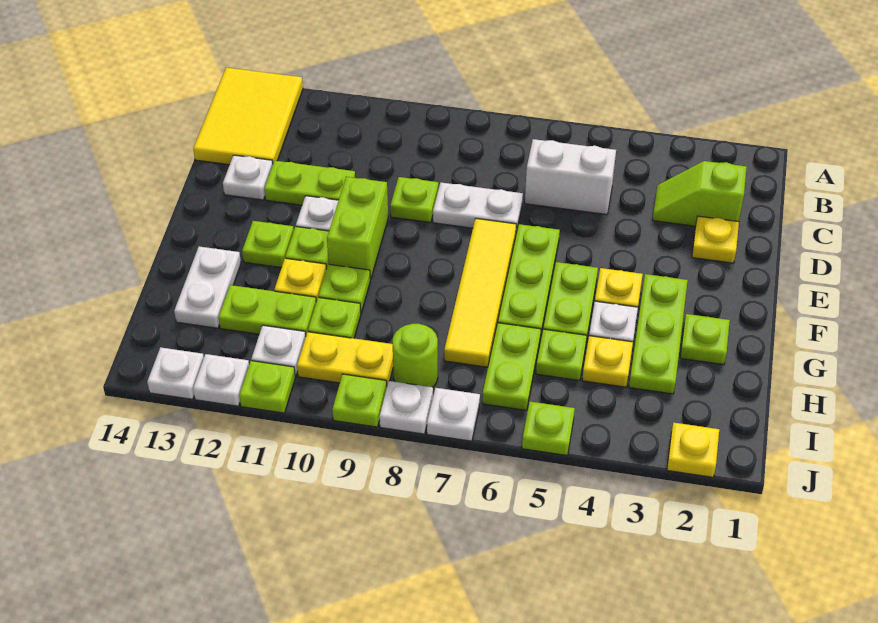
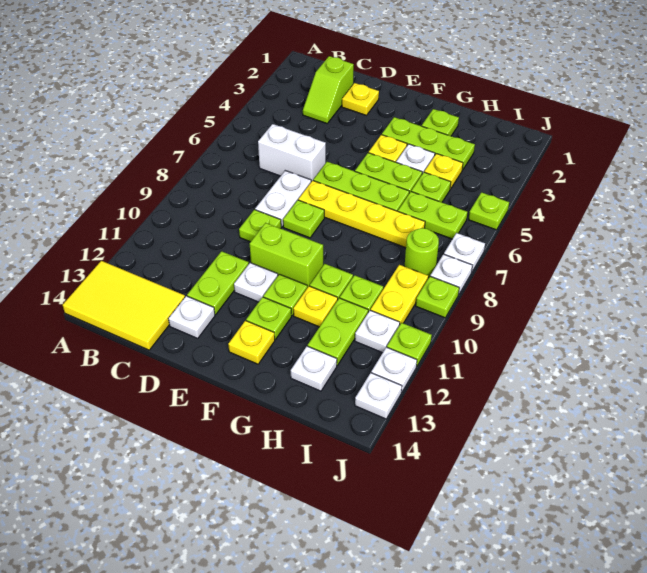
white 1x2 brick [525,139,616,215] -> white 1x2 brick turned to [258,124,326,182]
yellow 1x4 tile [444,219,516,367] -> yellow 1x4 plate [298,181,425,248]
none -> lime 1x1 plate [283,200,324,238]
white 1x2 plate [174,246,241,328] -> white 1x1 plate [291,346,337,391]
yellow 1x1 plate [667,423,719,477] -> yellow 1x1 plate moved to [228,321,275,364]

